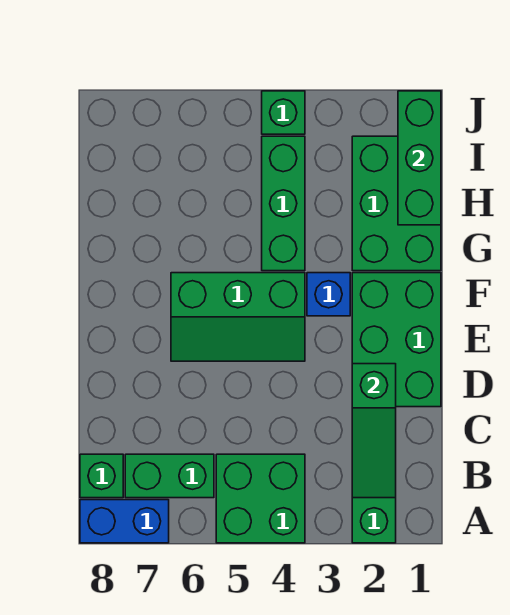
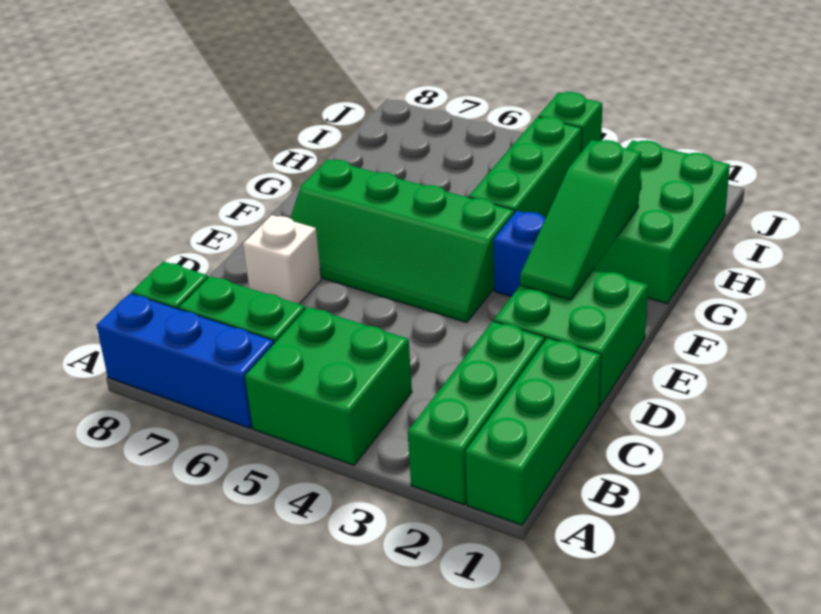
blue 1x2 brick [80,500,169,543] -> blue 1x3 brick [96,293,274,428]
green 1x3 slope [352,364,396,498] -> green 1x3 slope moved to [520,140,641,300]
green 2x3 brick [352,273,441,407] -> green 2x2 brick [494,269,648,406]
none -> white 1x1 brick [243,215,321,304]
green 2x3 slope [171,273,305,361] -> green 2x4 slope [290,159,514,322]
green 1x3 brick [398,91,441,225] -> green 1x3 brick moved to [465,338,601,525]

